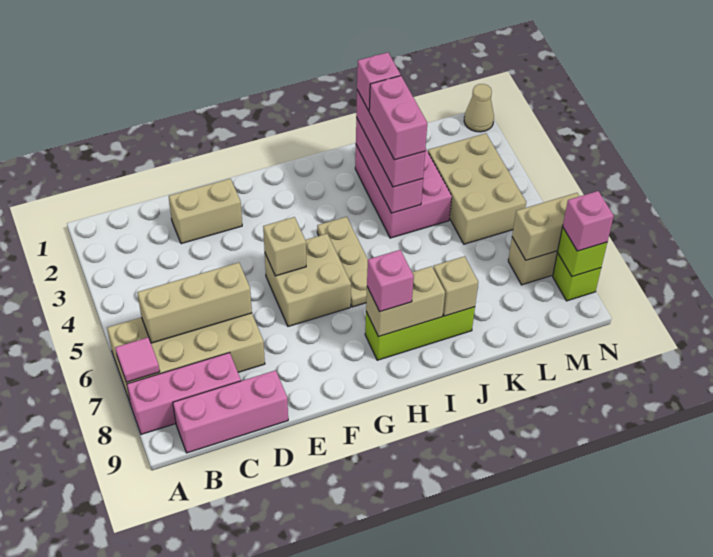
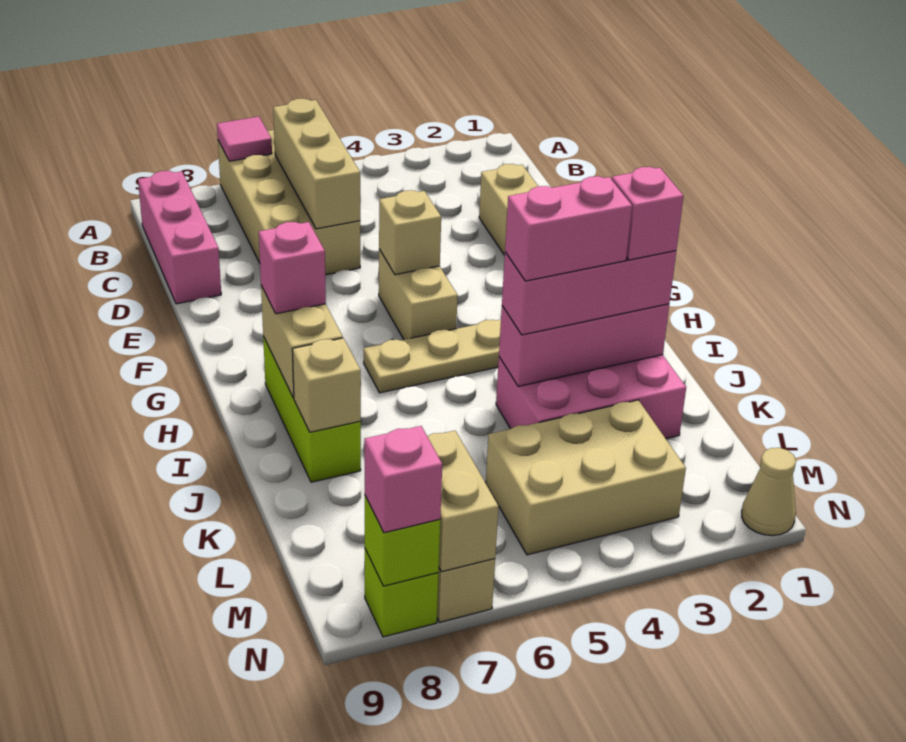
pink 1x3 brick [127,353,241,434] -> none
tan 2x2 brick [265,234,351,326] -> tan 1x2 brick [379,249,458,340]

